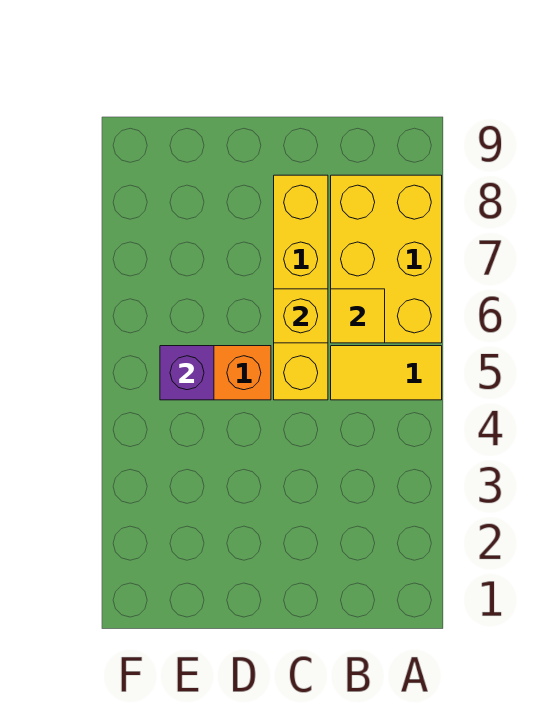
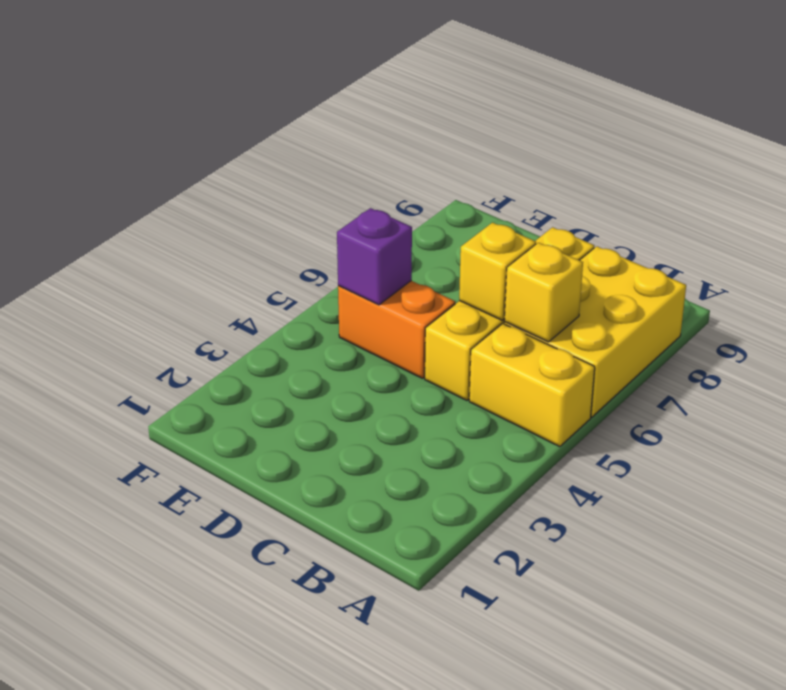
yellow 1x2 tile [331,346,442,400] -> yellow 1x2 brick [469,324,595,447]
yellow 1x1 tile [331,289,385,343] -> yellow 1x1 brick [504,243,583,342]

